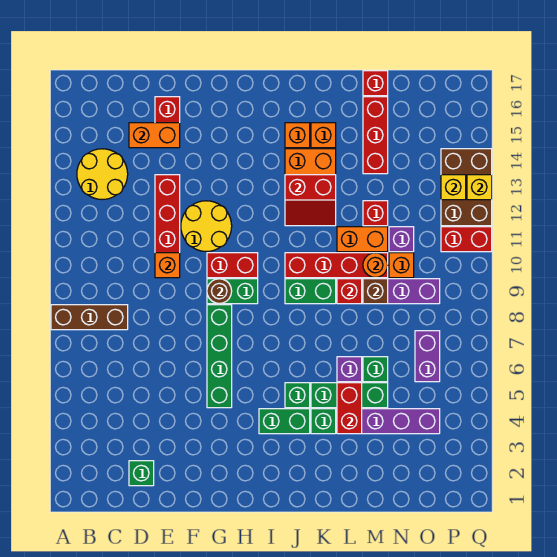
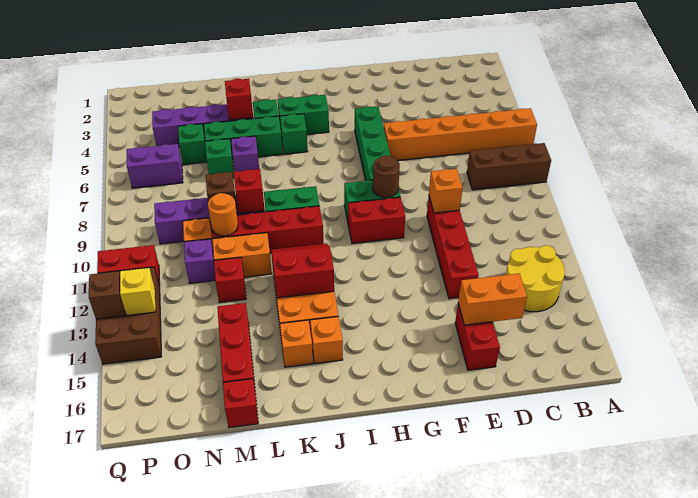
none -> orange 1x6 brick [384,108,537,161]
green 1x1 brick [129,461,154,486] -> green 1x1 brick moved to [178,124,207,165]
yellow 2x2 round brick [181,201,232,252] -> none
red 1x2 brick [337,383,362,434] -> red 1x1 brick [225,79,253,120]
purple 1x2 brick [415,331,440,382] -> purple 1x2 brick turned to [127,144,183,188]
yellow 1x1 brick [467,175,492,200] -> brown 1x1 brick [89,271,125,319]

